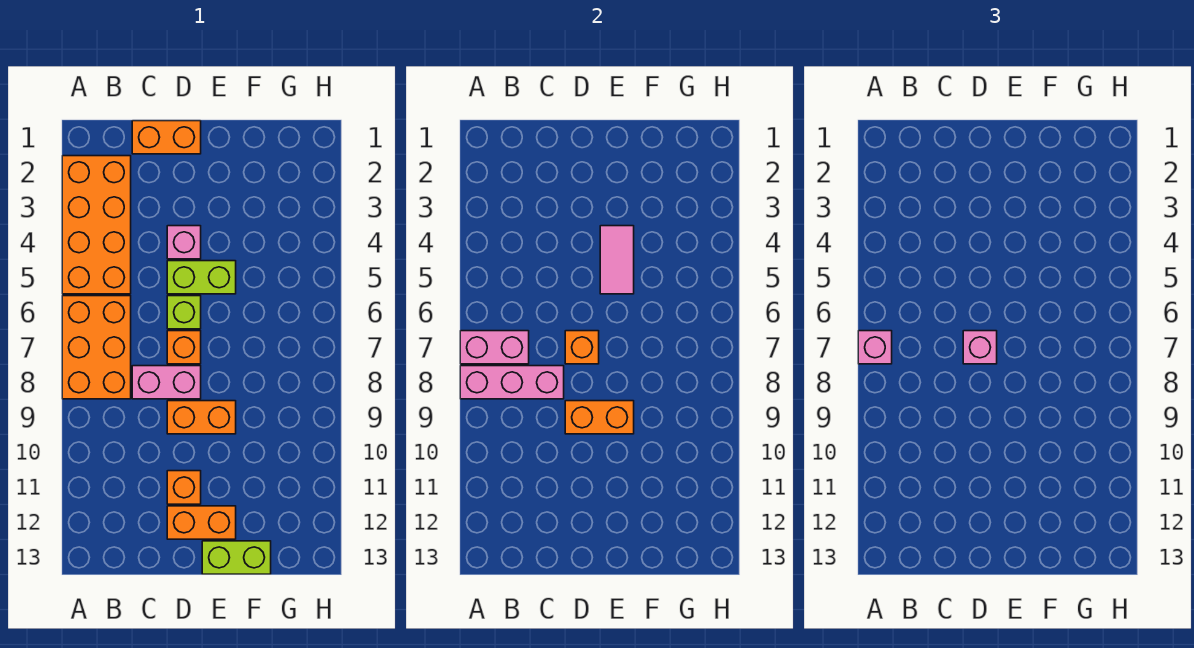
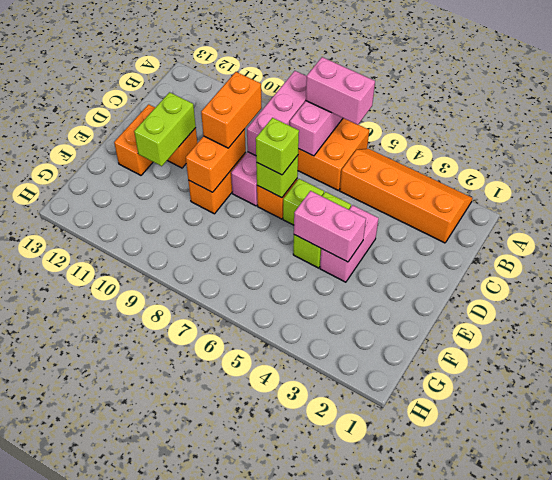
orange 2x4 brick [62,156,131,294] -> orange 2x4 slope [340,149,473,243]
pink 1x1 brick [858,331,892,364] -> pink 1x2 brick [306,57,375,125]
orange 1x2 brick [132,121,201,154] -> orange 1x2 brick moved to [201,72,262,148]
pink 1x1 brick [167,226,201,259] -> pink 1x2 brick [320,205,379,282]
orange 1x1 brick [565,331,599,364] -> lime 1x1 brick [256,156,298,198]
pink 1x1 brick [963,331,997,364] -> lime 1x1 brick [256,118,299,175]
pink 1x2 tile [600,226,634,294] -> pink 1x2 brick [294,191,366,262]
lime 1x2 brick [202,541,271,574] -> lime 1x2 brick moved to [134,92,196,166]

